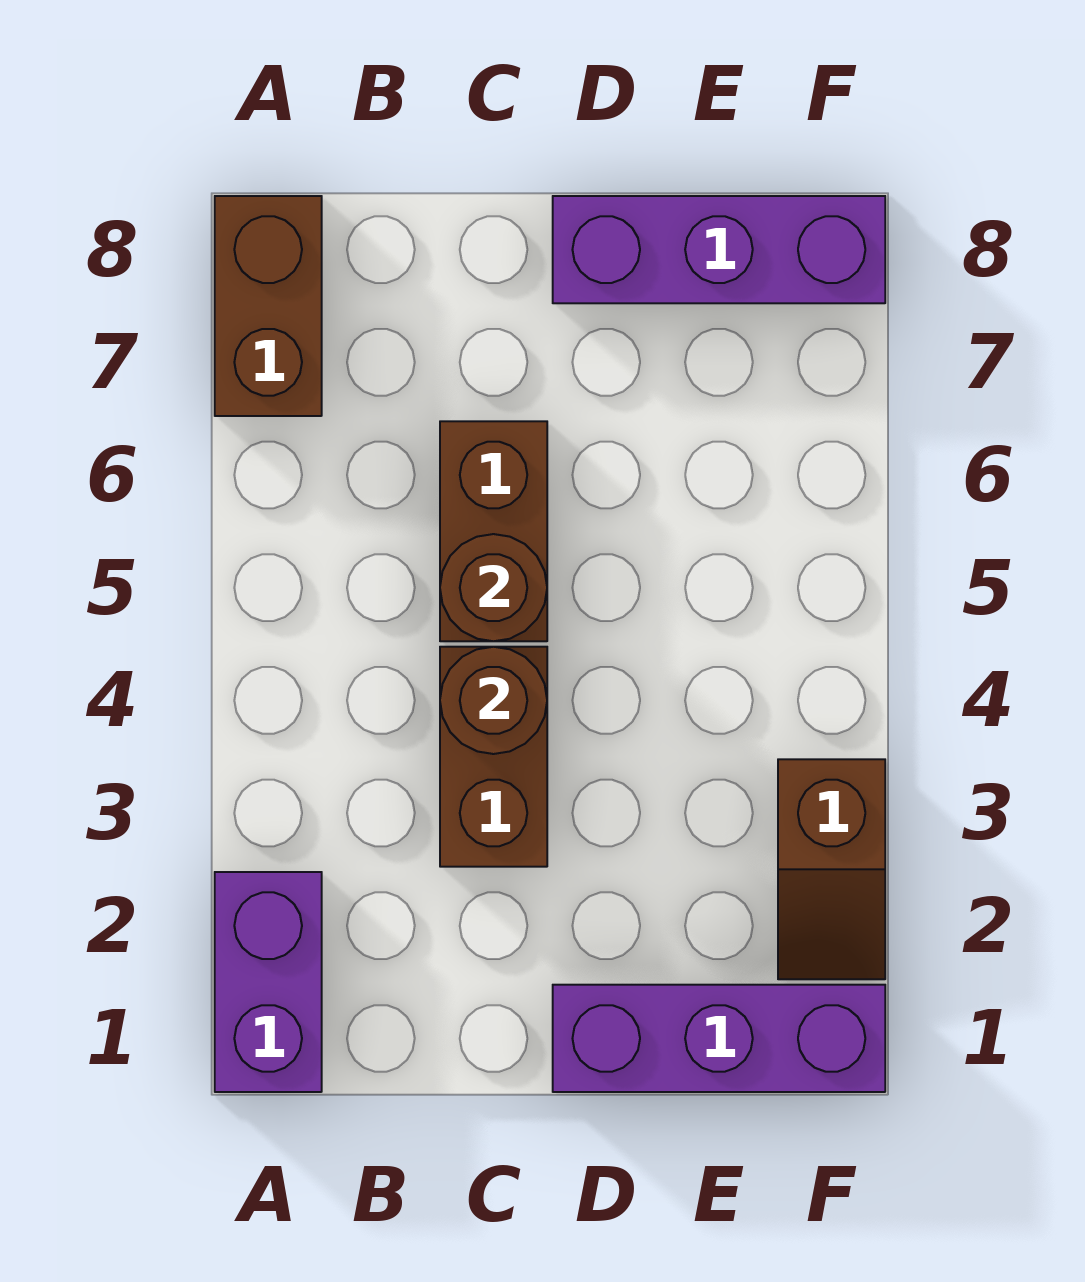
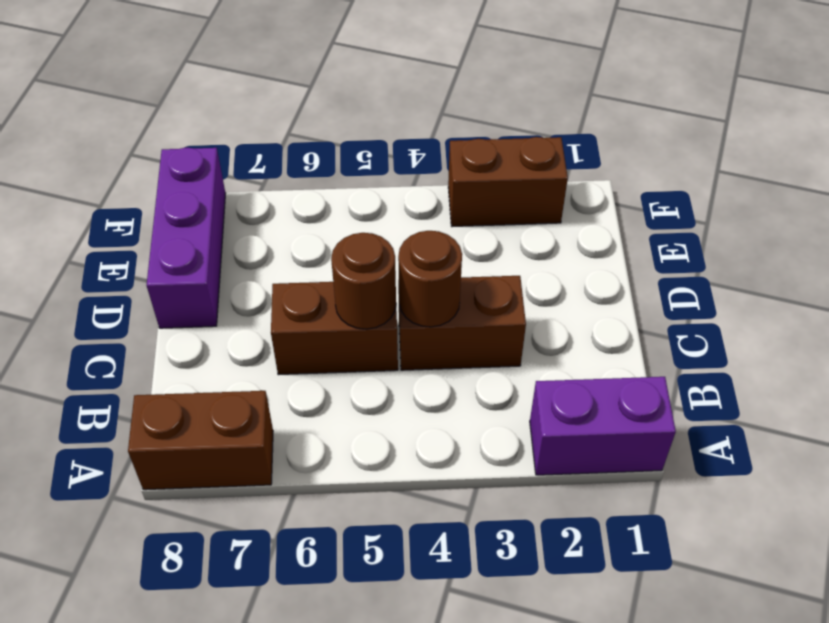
purple 1x3 brick [553,985,885,1092] -> none
brown 1x2 slope [778,759,885,979] -> brown 1x2 brick [448,137,568,227]

